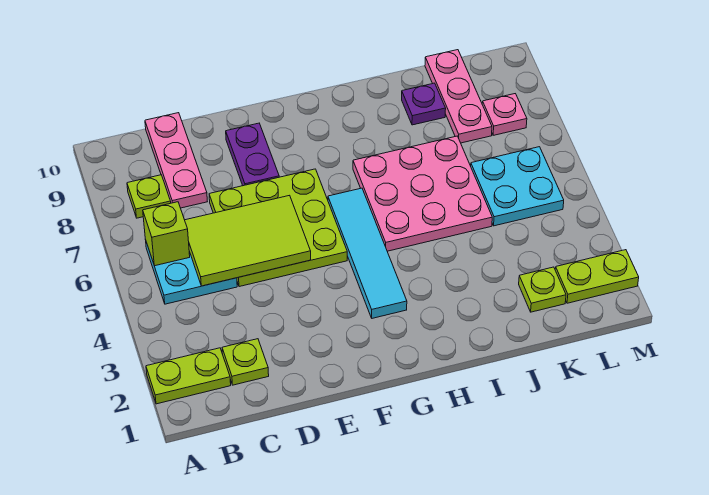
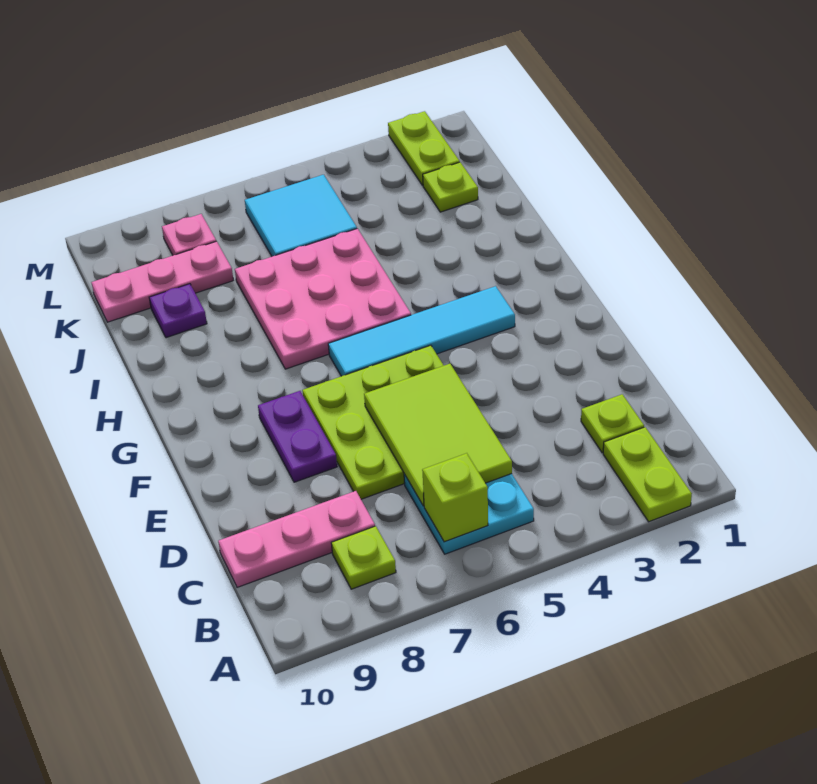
purple 1x2 plate [226,123,279,186] -> purple 1x2 plate turned to [258,391,337,482]
cyan 2x2 plate [471,147,564,226] -> cyan 2x2 tile [245,175,357,256]

